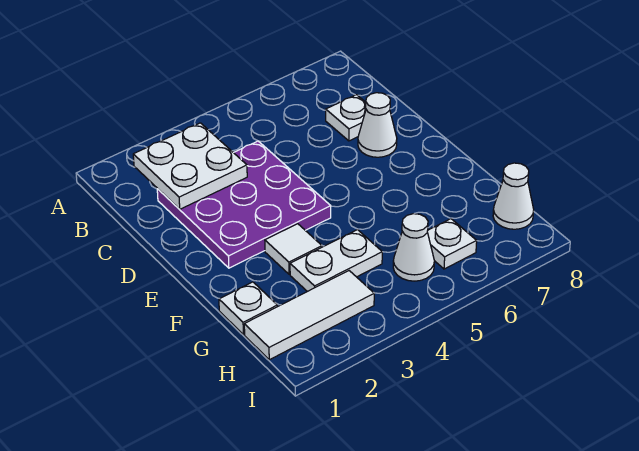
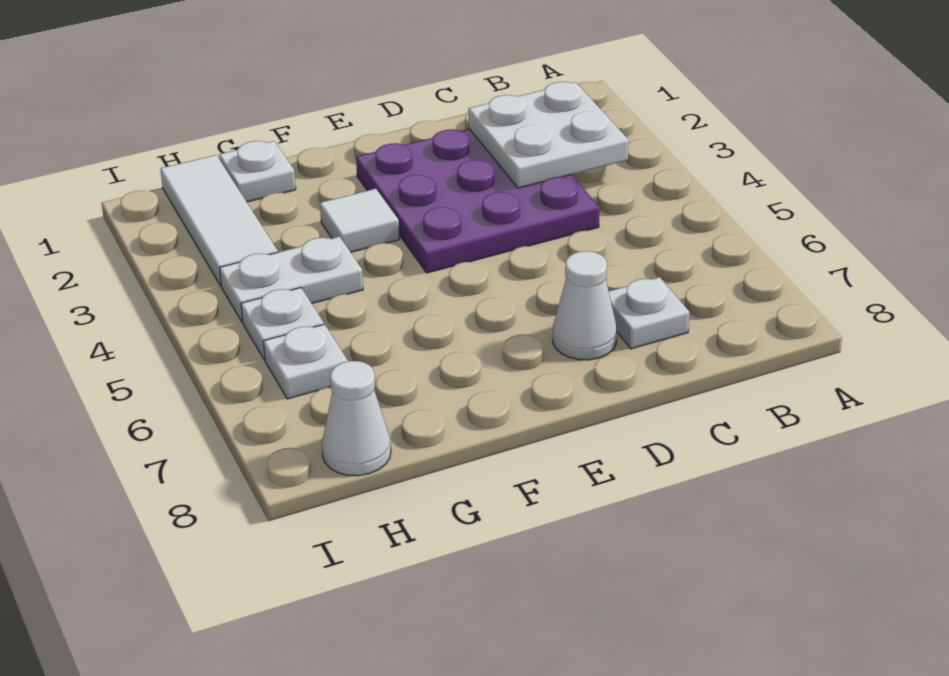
white 1x2 plate [290,230,382,292] -> white 1x2 plate turned to [220,237,363,322]
white 1x1 cone [393,214,434,281] -> white 1x1 plate [241,288,324,360]

